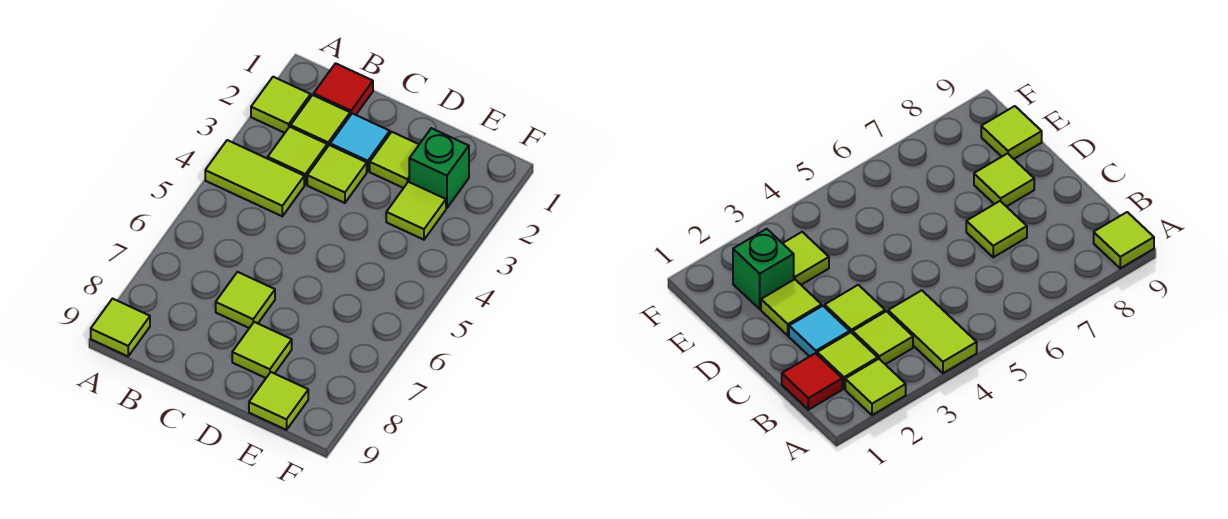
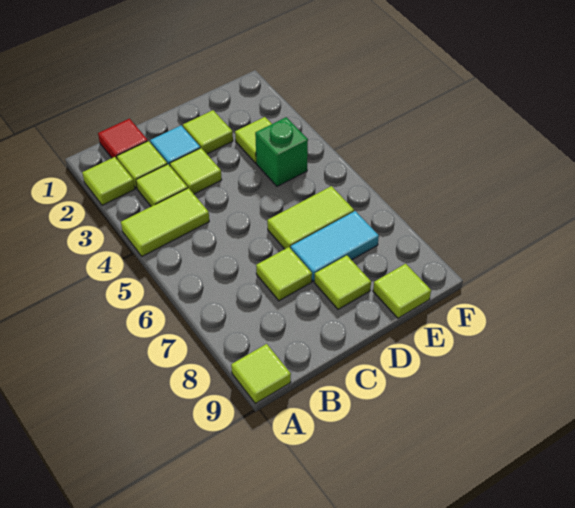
none -> lime 1x2 tile [267,186,354,249]
none -> cyan 1x2 tile [291,211,379,281]
green 1x1 brick [409,128,469,208] -> green 1x1 brick moved to [255,117,308,186]

